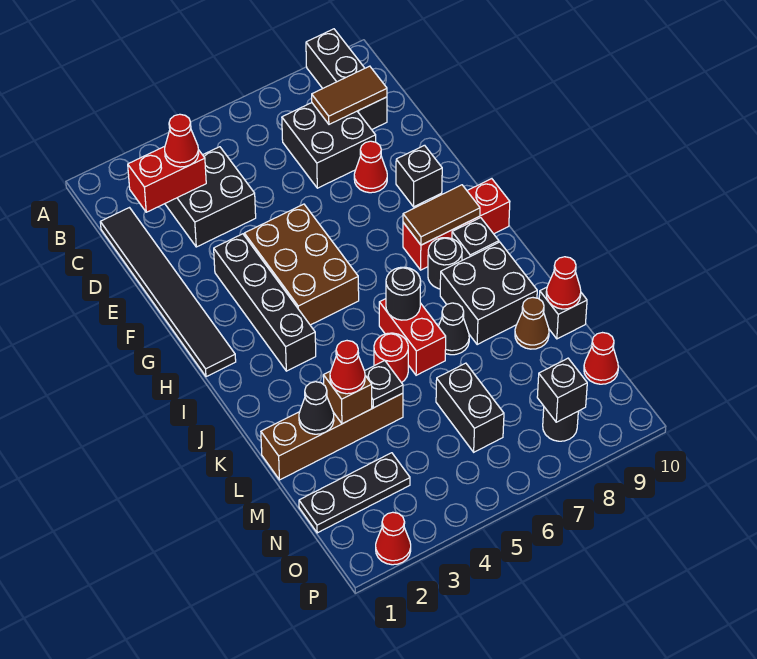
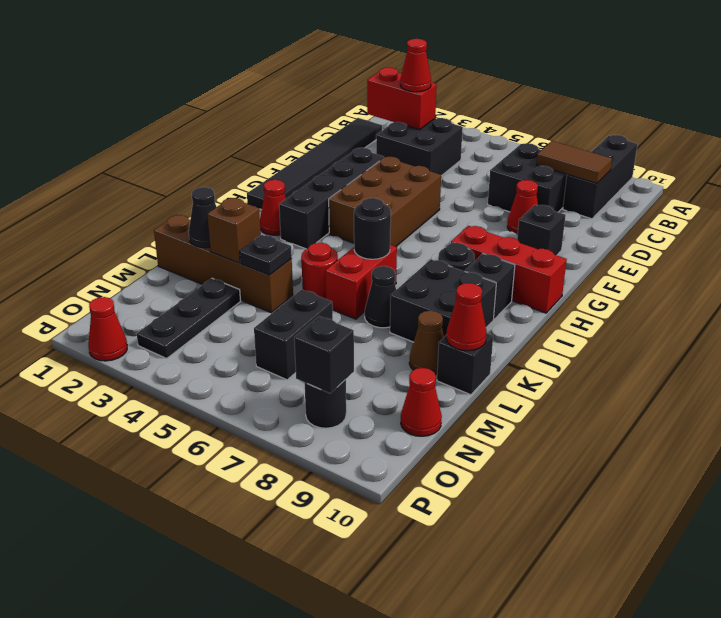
brown 1x2 tile [403,185,480,245] -> none
red 1x1 cone [330,341,365,394] -> red 1x1 cone moved to [260,180,286,235]
black 1x3 plate [299,453,410,533] -> black 1x3 plate turned to [137,278,241,358]

